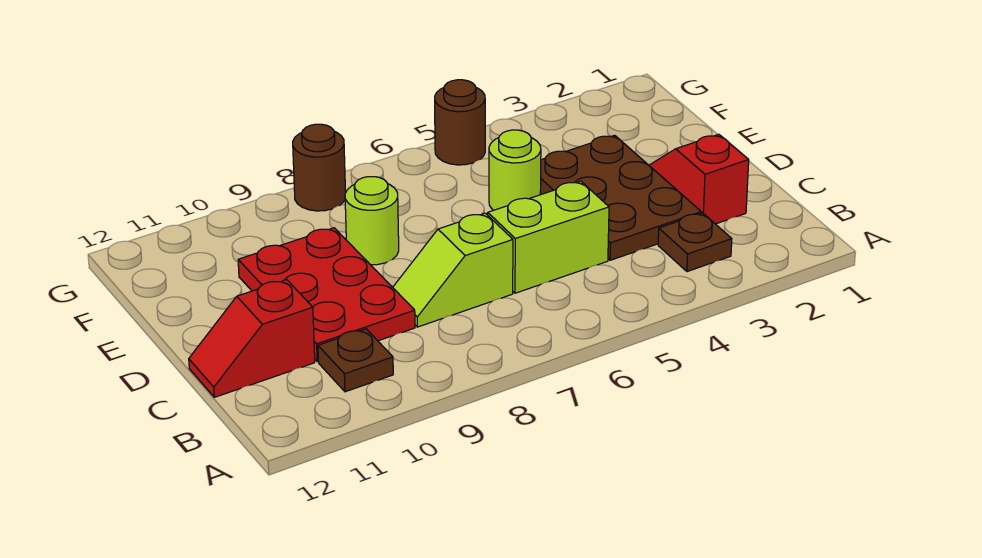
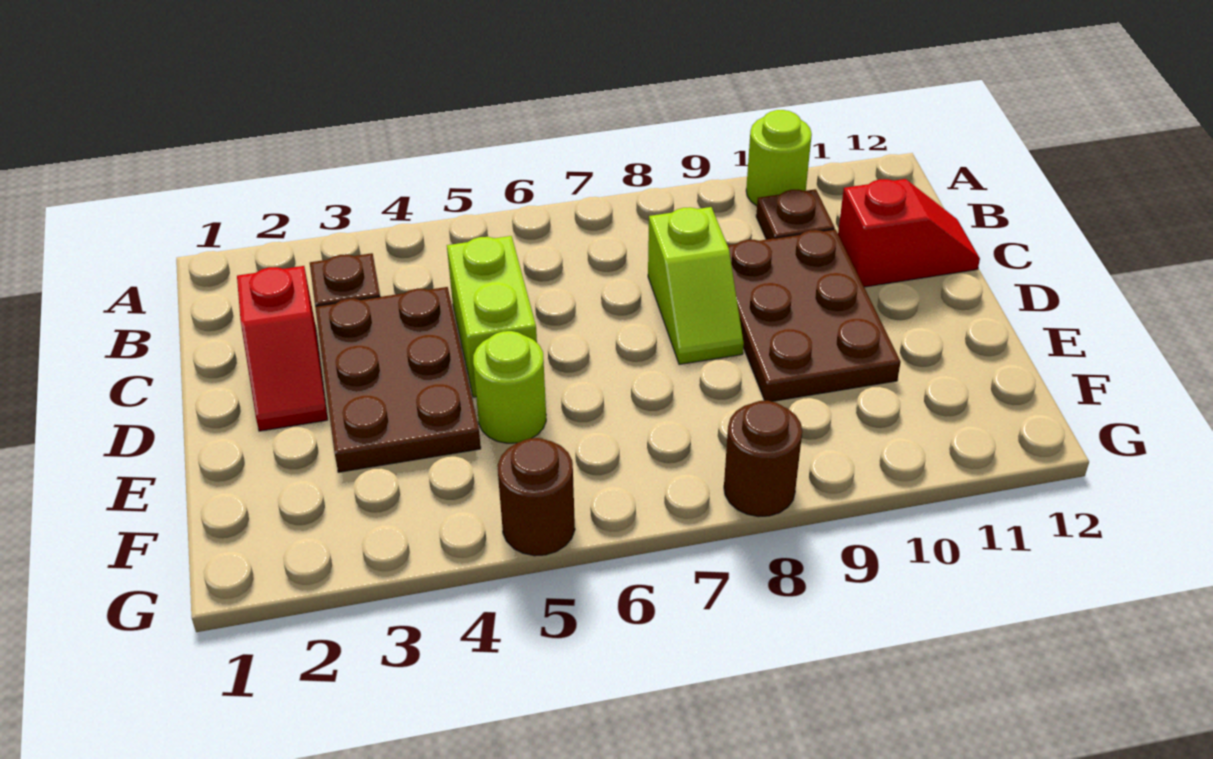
lime 1x2 brick [488,181,609,293] -> lime 1x2 brick turned to [447,236,537,397]
lime 1x2 slope [393,213,513,327] -> lime 1x2 slope turned to [648,207,744,364]
red 2x3 plate [238,228,415,362] -> brown 2x3 plate [728,229,901,401]
lime 1x1 round brick [345,177,399,265] -> lime 1x1 round brick moved to [746,110,812,206]

